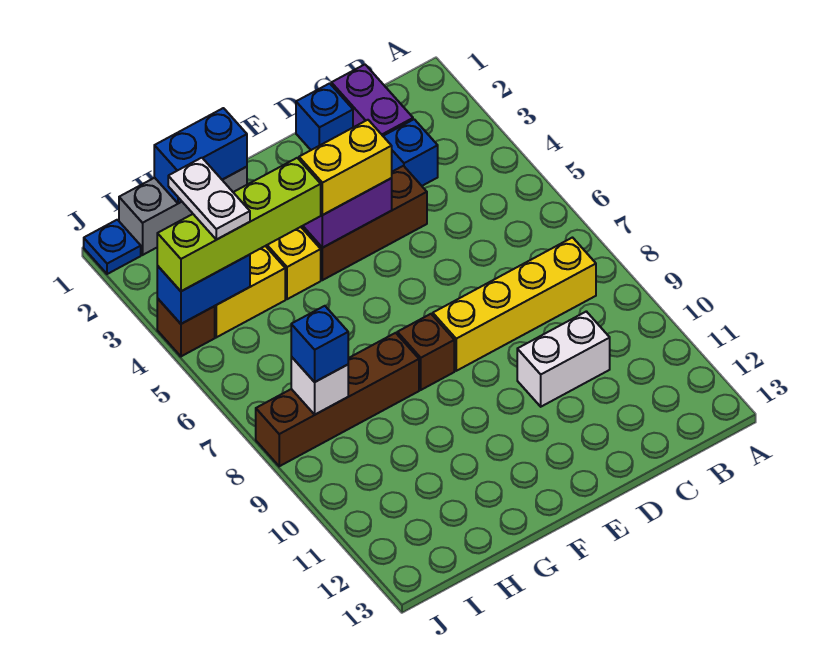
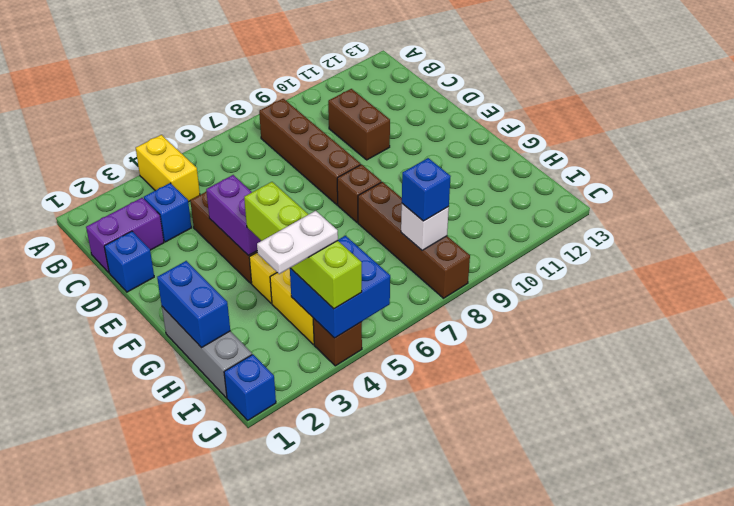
yellow 1x4 brick [433,238,596,371] -> brown 1x4 brick [259,99,361,205]
white 1x2 brick [517,311,610,407] -> brown 1x2 brick [328,89,390,160]
yellow 1x2 brick [299,120,392,215] -> yellow 1x2 brick moved to [136,135,200,202]
blue 1x2 brick [157,255,250,324] -> blue 2x2 brick [290,236,390,338]
blue 1x1 plate [84,220,141,274] -> blue 1x1 brick [224,354,276,420]

